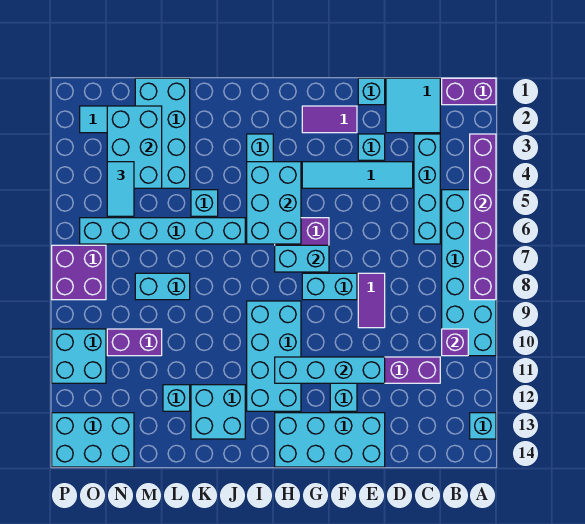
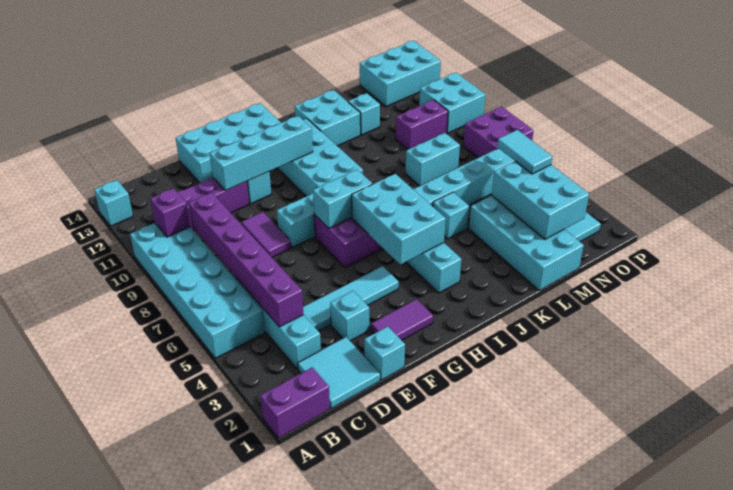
purple 1x6 brick [470,134,496,300] -> purple 1x6 brick moved to [188,193,303,327]

